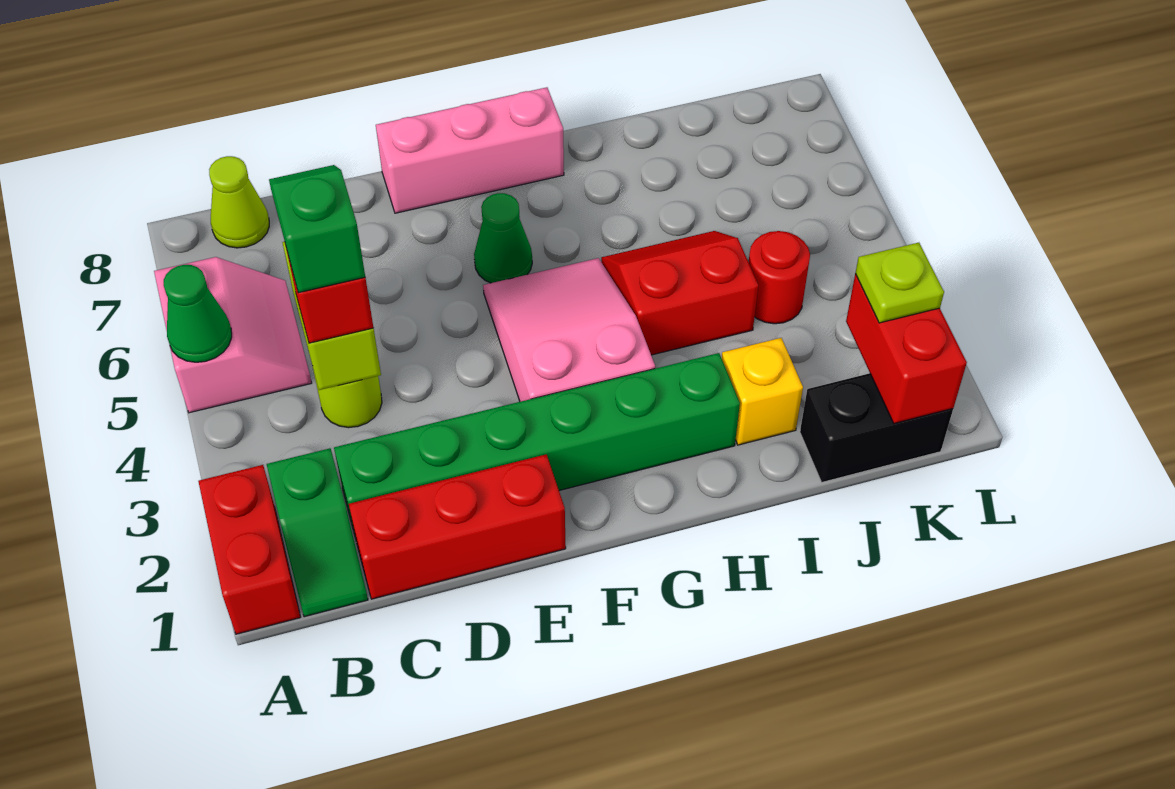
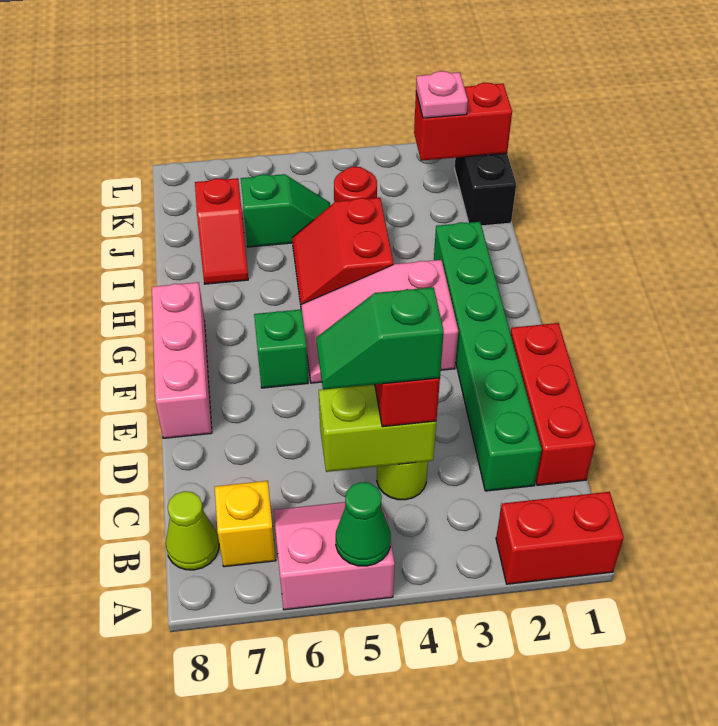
green 1x2 slope [267,448,368,617] -> green 1x2 slope moved to [241,174,330,247]
green 1x1 cone [474,193,532,283] -> green 1x1 brick [254,309,308,388]
yellow 1x1 brick [722,338,803,445] -> yellow 1x1 brick moved to [215,481,276,567]
none -> red 1x2 slope [195,178,248,284]
lime 1x1 plate [855,243,944,323] -> pink 1x1 plate [416,71,468,118]

